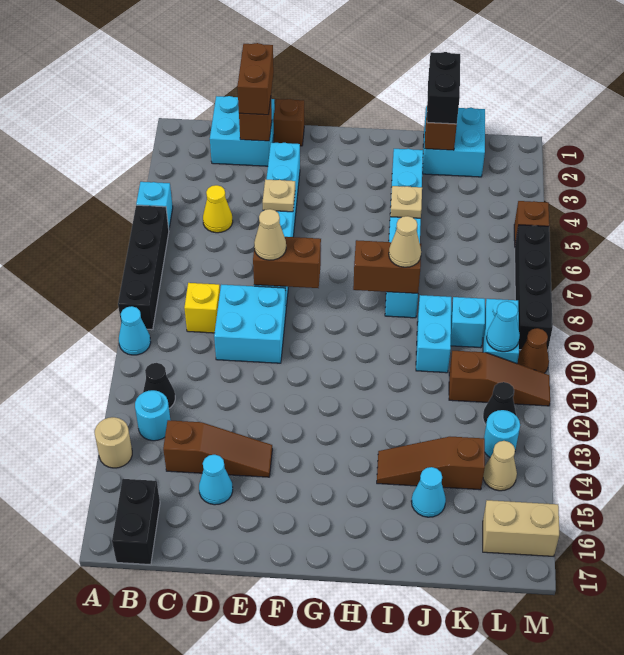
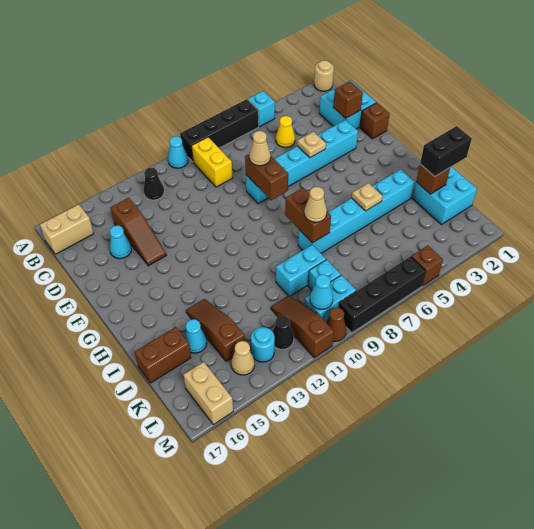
tan 1x1 round brick [95,417,132,468] -> tan 1x1 round brick moved to [314,60,334,91]
cyan 1x1 round brick [135,390,170,441] -> none
black 1x2 brick [112,479,160,565] -> tan 1x2 brick [40,204,94,254]
yellow 1x1 brick [184,283,220,333] -> yellow 1x2 brick [192,137,233,187]
brown 1x2 brick [237,43,274,115] -> brown 1x2 brick moved to [135,327,191,383]
cyan 2x2 brick [214,285,286,363] -> none
brown 1x3 slope [449,351,550,406] -> brown 1x3 slope turned to [271,296,334,358]

